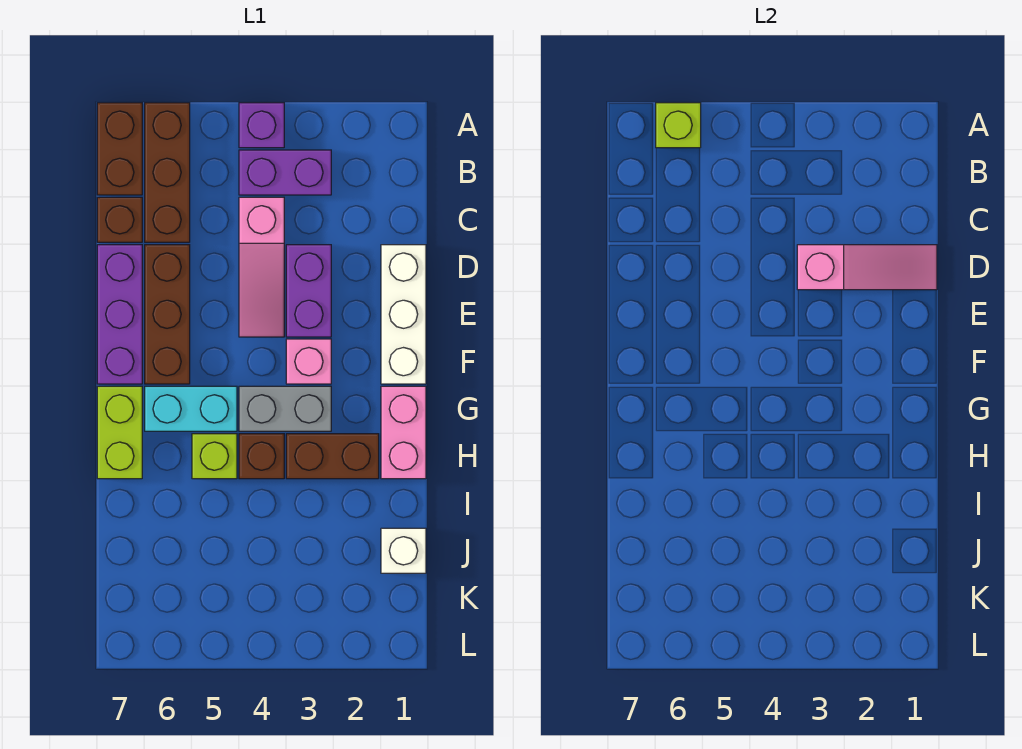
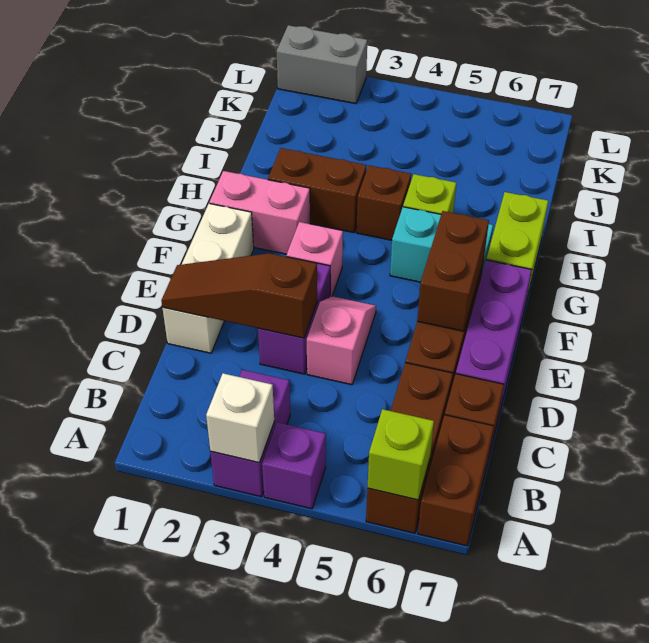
purple 1x2 brick [239,150,331,195] -> purple 1x2 brick turned to [211,370,290,497]
pink 1x3 slope [239,197,284,337] -> pink 1x2 slope [307,296,376,385]
pink 1x3 slope [797,245,937,290] -> brown 1x3 slope [161,253,317,338]
none -> brown 1x2 brick [417,211,489,331]
pink 1x2 brick [381,386,426,479] -> pink 1x2 brick turned to [209,171,310,254]
grey 1x2 brick [239,386,331,431] -> grey 1x2 brick moved to [277,25,367,104]
white 1x1 brick [381,528,426,573] -> white 1x1 brick moved to [206,373,274,463]

